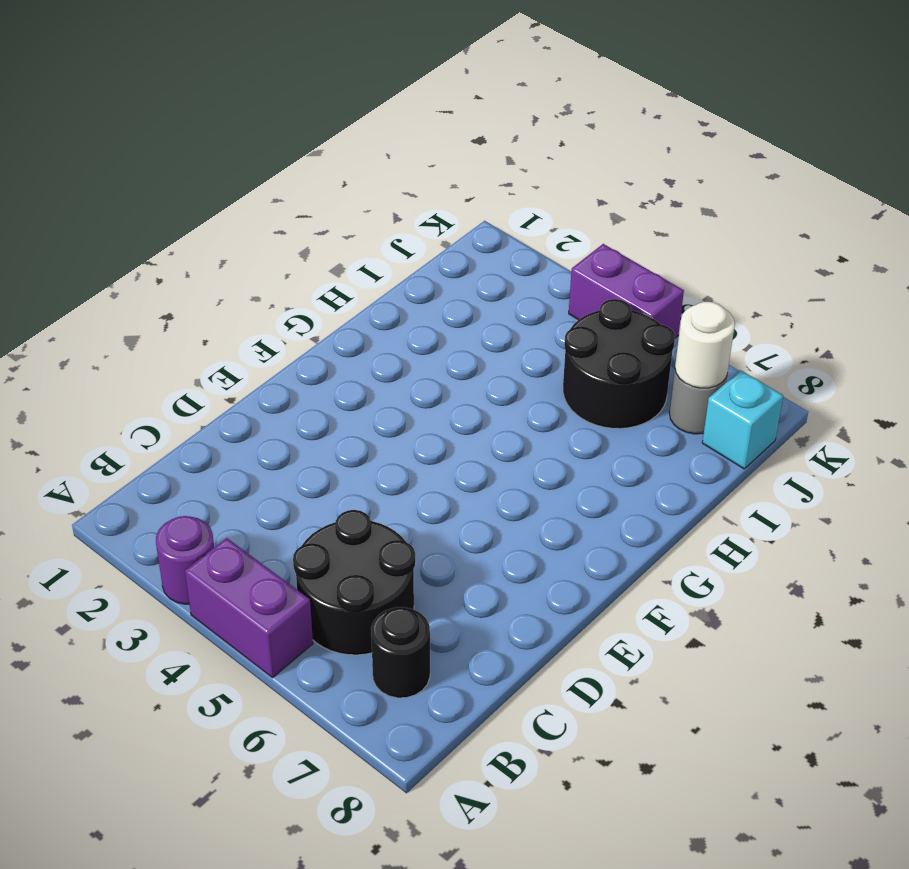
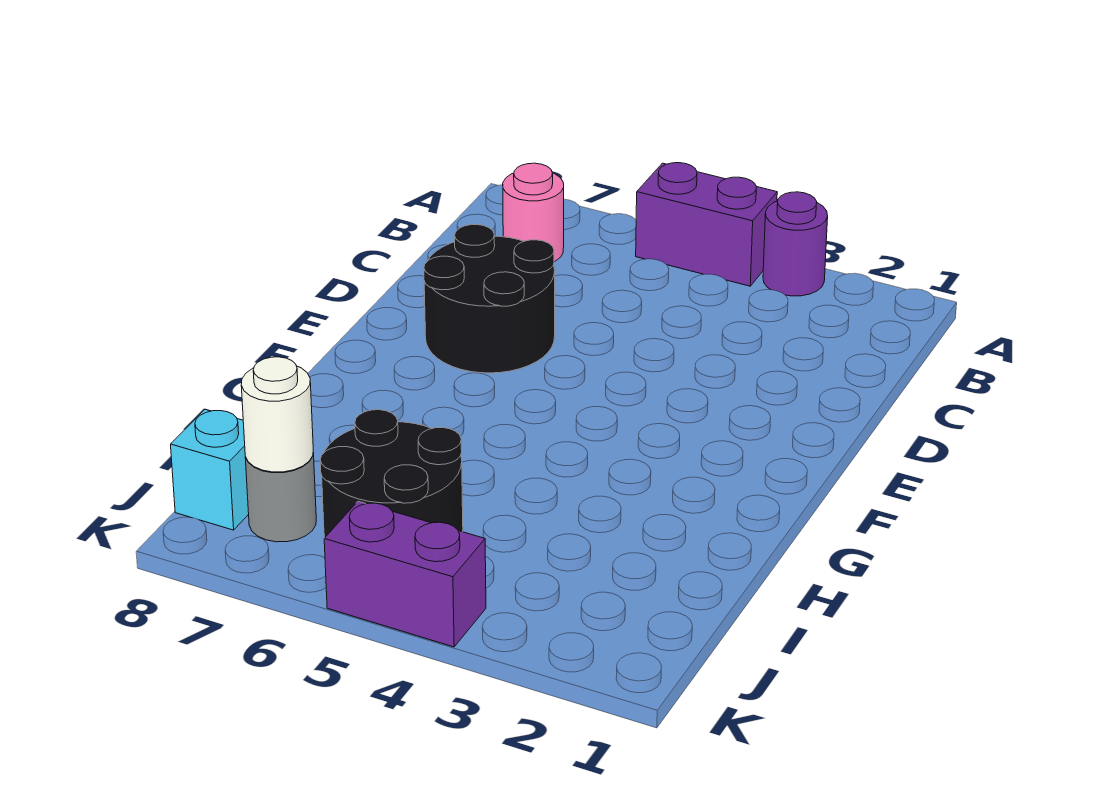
black 2x2 round brick [293,510,415,655] -> black 2x2 round brick moved to [424,225,555,373]
black 1x1 round brick [371,607,430,698] -> pink 1x1 round brick [503,163,564,262]

